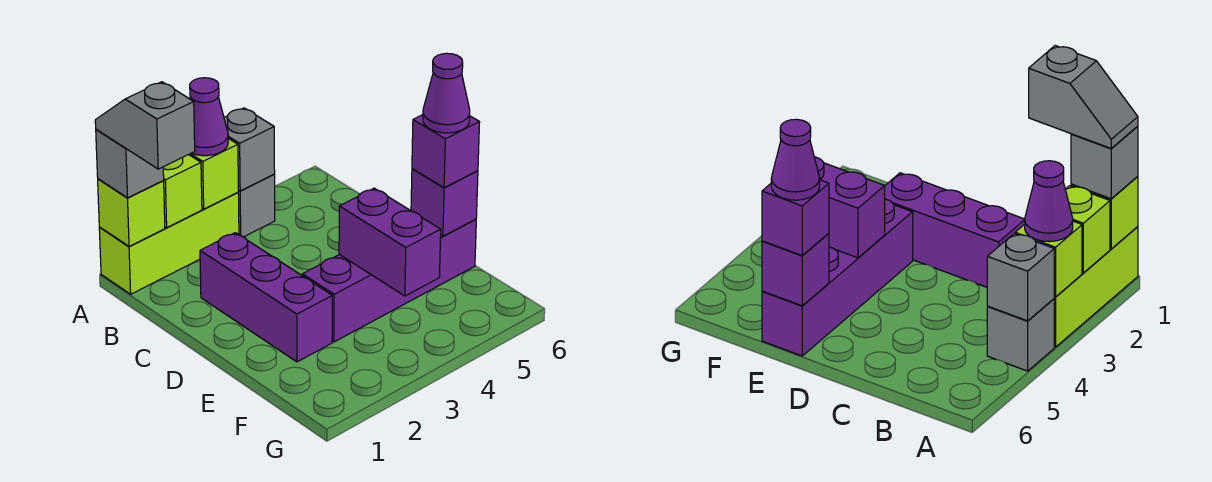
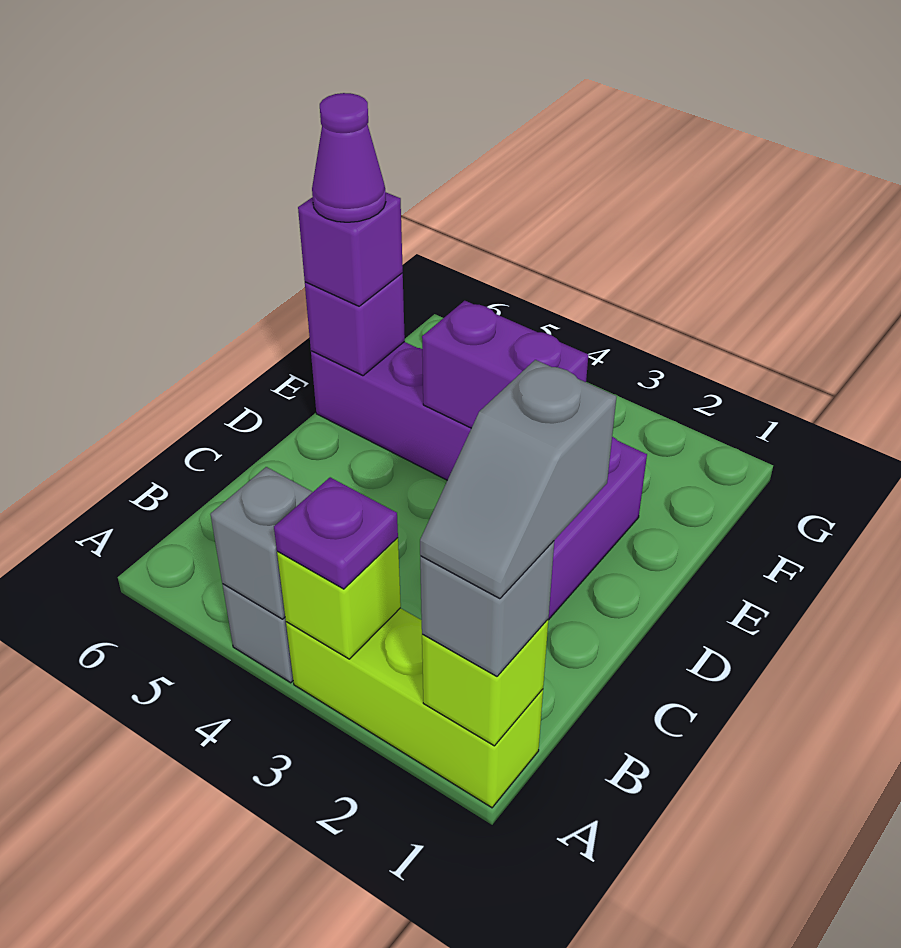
lime 1x1 brick [163,155,202,228] -> none
purple 1x1 cone [190,78,228,156] -> purple 1x1 plate [274,477,398,589]
purple 1x2 brick [339,188,441,296] -> purple 1x2 brick turned to [422,301,588,428]

